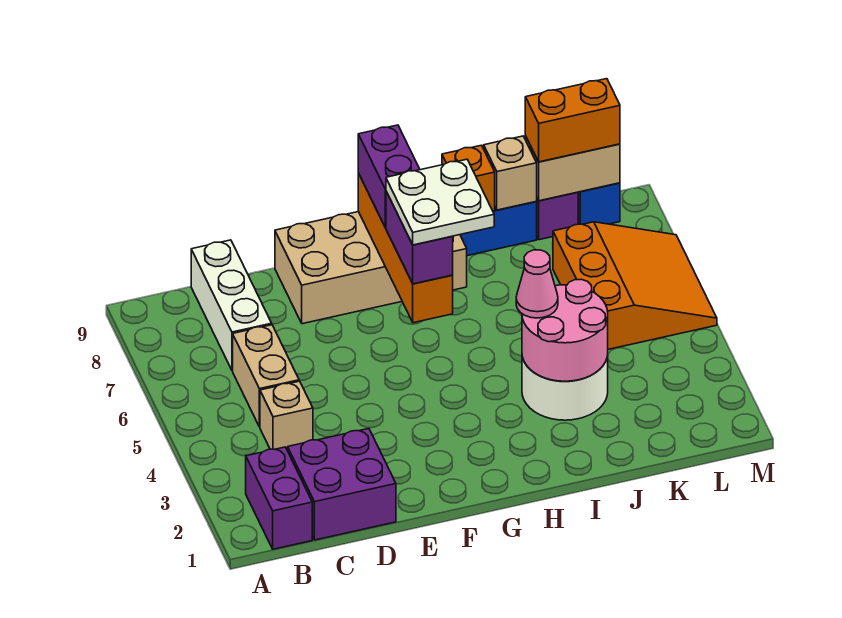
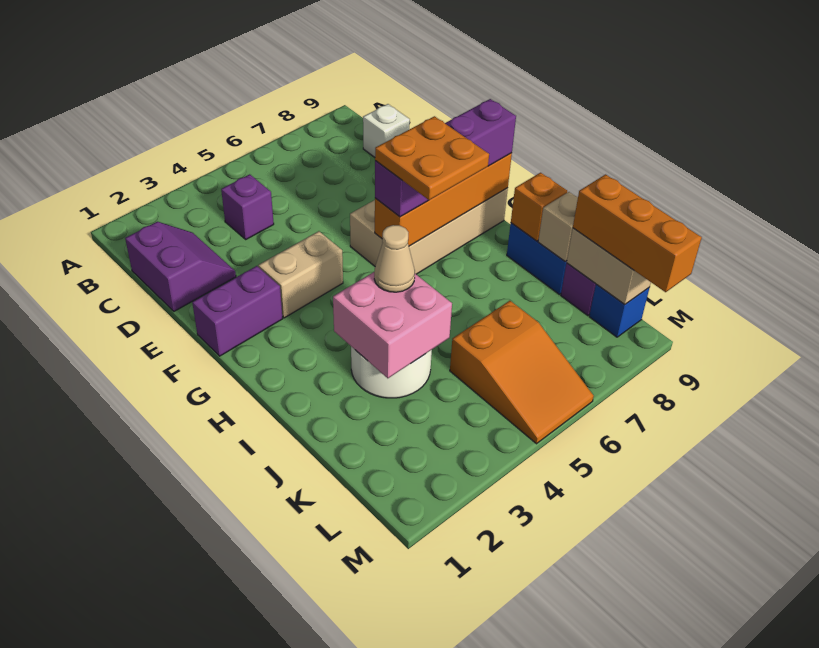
purple 1x2 brick [246,447,312,549] -> purple 1x2 brick moved to [192,266,283,356]
purple 2x2 brick [288,429,396,540] -> purple 2x2 slope [125,222,236,311]
tan 1x1 brick [260,381,313,451] -> purple 1x1 brick [221,174,274,239]
tan 1x2 brick [233,325,299,427] -> tan 1x2 brick moved to [258,231,343,318]
white 1x3 brick [191,240,272,371] -> white 1x1 brick [363,104,410,157]
tan 2x4 brick [275,212,467,324] -> tan 2x4 brick turned to [350,188,508,274]
white 2x2 plate [386,159,494,245] -> orange 2x2 plate [375,116,489,200]
pink 2x2 round brick [522,279,608,381] -> pink 2x2 brick [333,272,452,378]
pink 1x1 cone [516,250,558,318] -> tan 1x1 cone [374,225,415,292]
orange 3x3 slope [553,222,717,349] -> orange 2x3 slope [450,301,594,444]
orange 1x2 brick [525,79,620,162] -> orange 1x3 brick [573,174,702,292]

